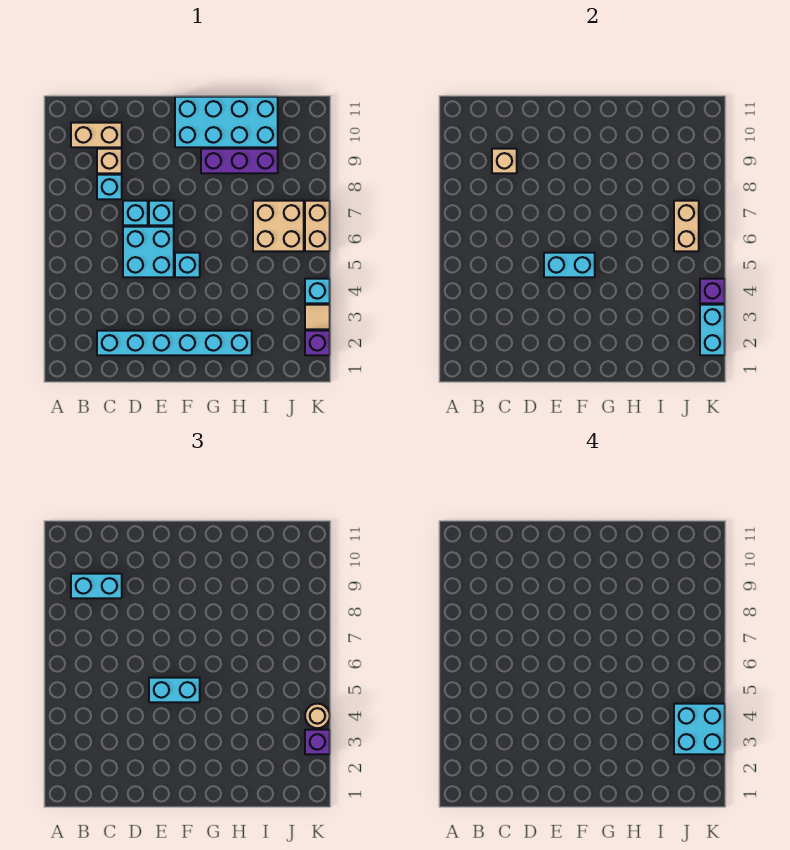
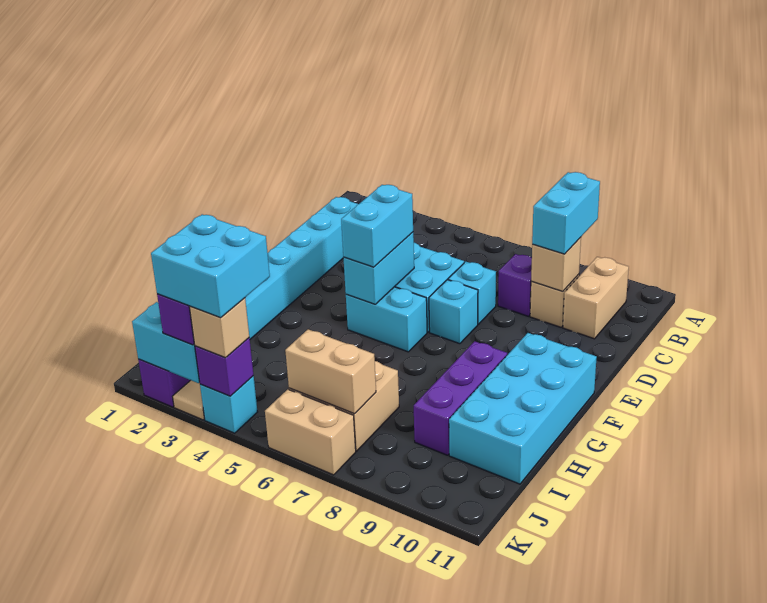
cyan 1x1 brick [97,175,122,199] -> purple 1x1 brick [498,254,532,316]
cyan 1x1 brick [175,253,200,277] -> cyan 1x2 brick [346,287,427,352]
tan 1x1 round brick [305,704,330,728] -> tan 1x1 brick [189,298,249,358]

